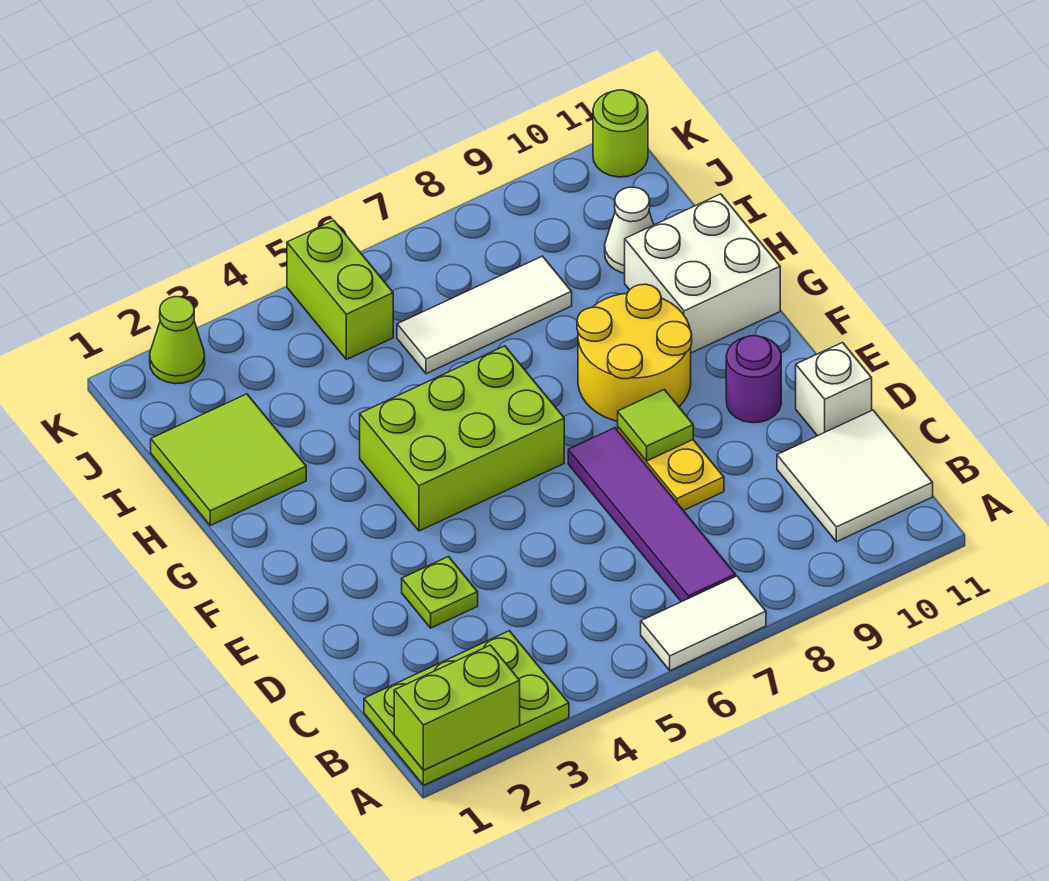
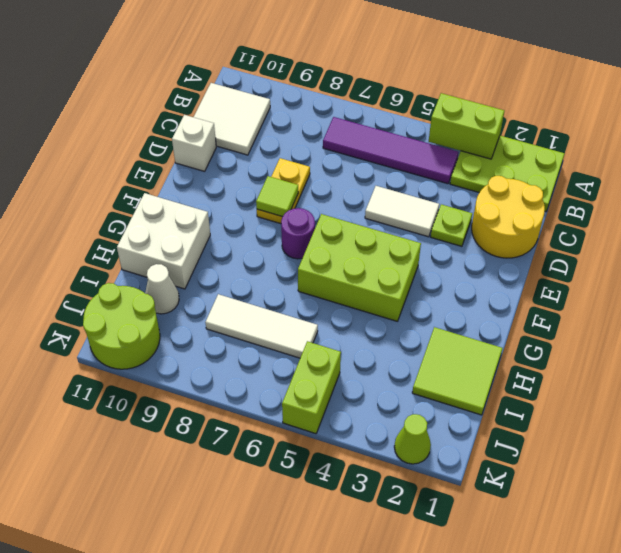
lime 1x2 brick [394,645,520,770] -> lime 1x2 brick moved to [429,93,504,159]
white 1x2 tile [641,576,766,671] -> white 1x2 tile moved to [365,186,439,237]
purple 1x4 tile [568,428,736,602] -> purple 1x4 tile turned to [323,117,458,184]
purple 1x1 round brick [726,335,781,423] -> purple 1x1 round brick moved to [281,208,315,259]
yellow 2x2 round brick [577,284,692,421] -> yellow 2x2 round brick moved to [472,176,545,258]
lime 1x1 round brick [593,90,648,177] -> lime 2x2 round brick [83,283,160,369]

